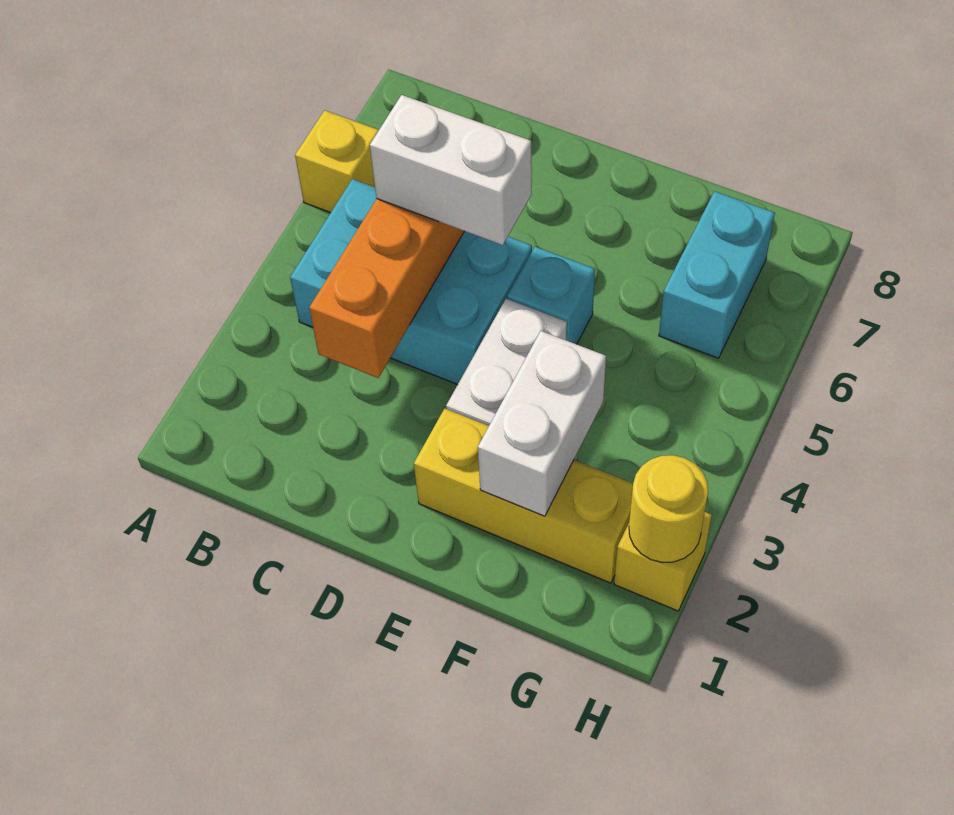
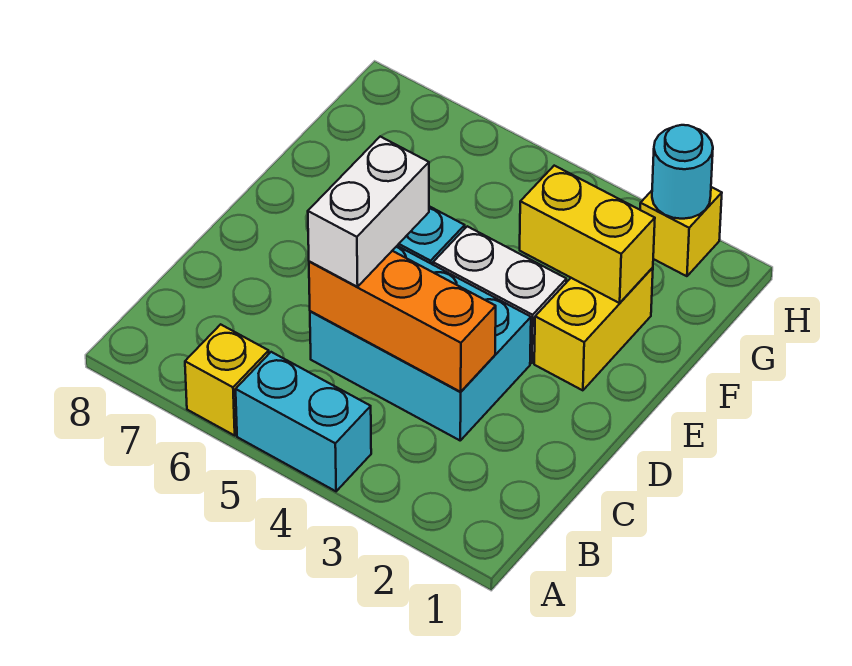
cyan 2x3 brick [290,179,532,385] -> cyan 2x3 brick turned to [310,246,531,440]
yellow 1x3 brick [414,408,633,583] -> yellow 1x2 brick [534,268,653,390]
white 1x2 brick [478,331,606,516] -> yellow 1x2 brick [520,166,655,303]
cyan 1x2 brick [659,191,775,358] -> cyan 1x2 brick moved to [236,352,371,491]
yellow 1x1 round brick [629,455,708,563] -> cyan 1x1 round brick [652,125,713,219]

